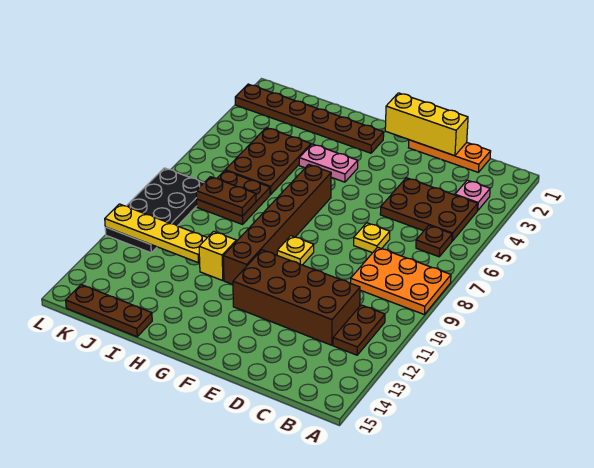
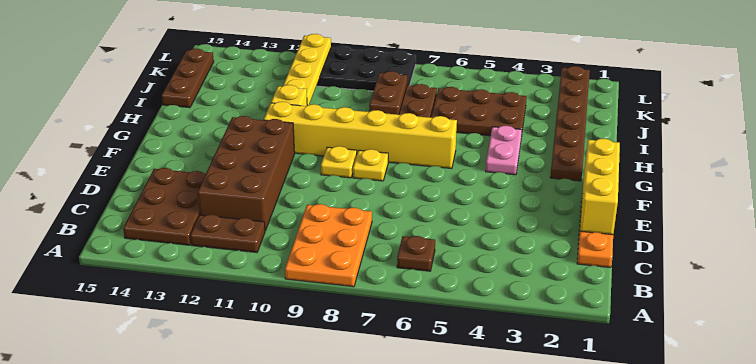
pink 1x1 plate [455,180,490,211] -> none
brown 2x3 plate [380,178,478,241] -> brown 2x3 plate moved to [123,168,206,245]
yellow 1x1 plate [354,223,390,253] -> yellow 1x1 plate moved to [353,149,388,181]
brown 1x6 brick [223,164,331,284] -> yellow 1x6 brick [264,102,457,169]

